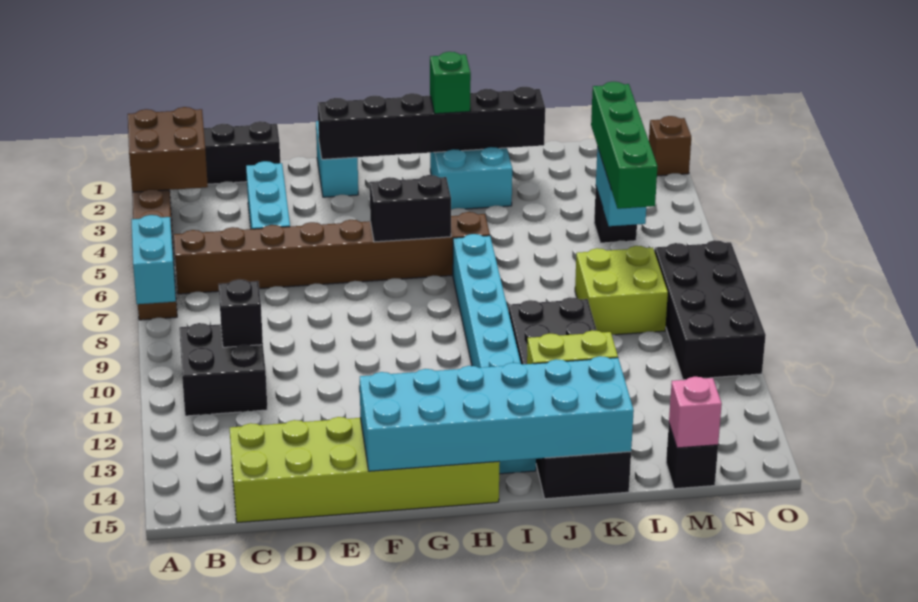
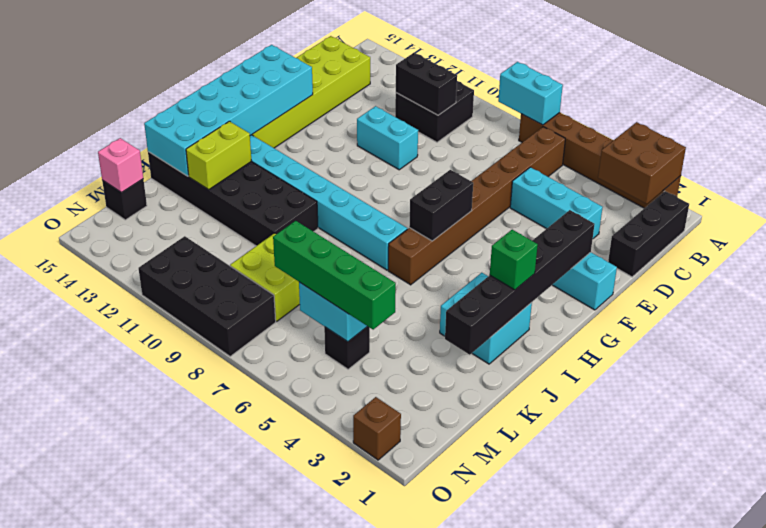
black 1x1 brick [219,279,263,347] -> black 1x2 brick [396,53,457,115]
none -> cyan 1x2 brick [357,106,418,170]

